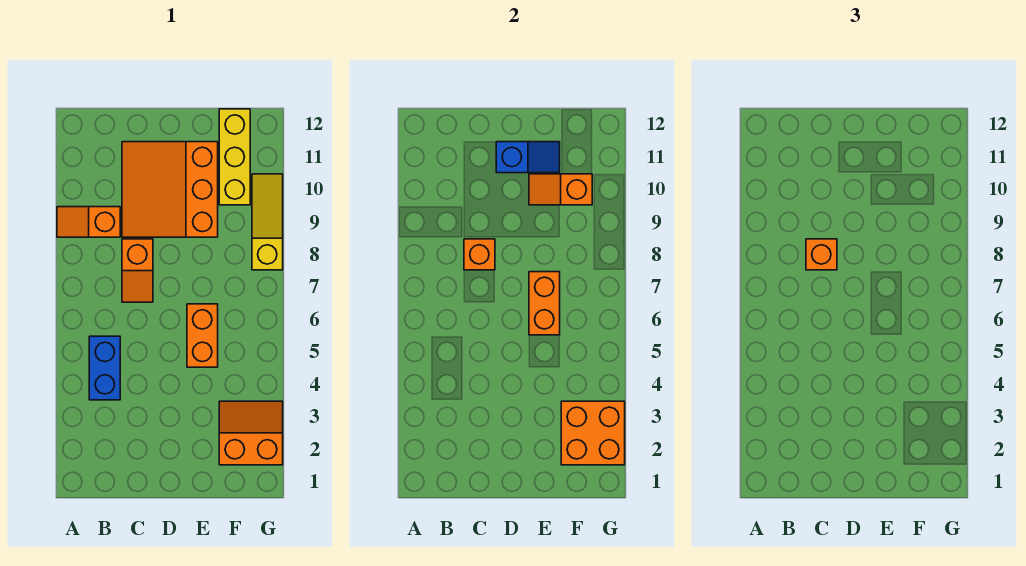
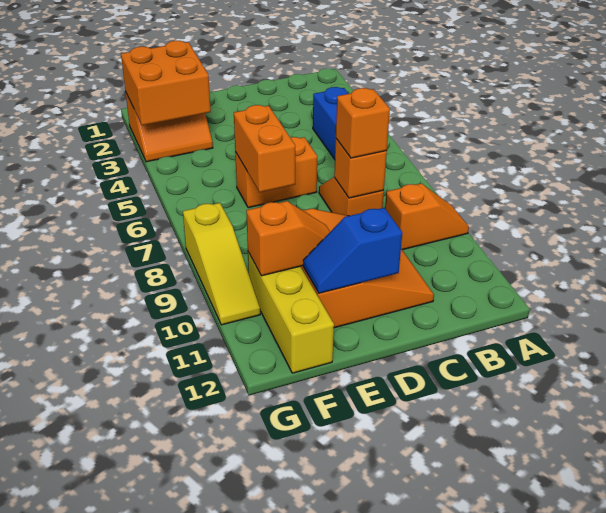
orange 1x2 brick [187,304,218,367] -> orange 1x2 brick turned to [235,137,317,208]

